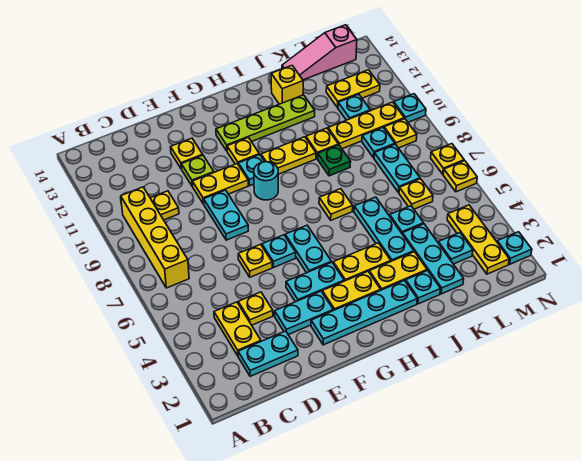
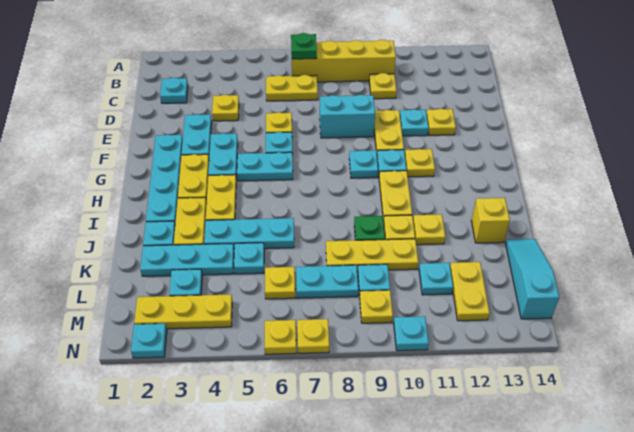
none -> green 1x1 plate [291,33,317,59]
cyan 1x2 plate [238,331,298,376] -> cyan 1x1 plate [160,78,188,103]
yellow 1x2 plate [214,302,261,356] -> yellow 1x2 plate moved to [266,75,318,101]
cyan 1x2 plate [204,190,248,240] -> cyan 1x2 brick [320,95,375,138]
lime 1x1 plate [181,155,214,186] -> cyan 1x1 plate [400,109,429,136]
cyan 1x1 round brick [254,162,278,200] -> cyan 1x1 plate [349,150,378,178]
lime 1x4 plate [216,95,315,151] -> none
yellow 1x1 plate [319,189,353,220] -> yellow 1x1 plate moved to [413,214,445,245]
yellow 1x3 plate [328,102,404,149] -> yellow 1x3 plate turned to [326,239,418,271]
pink 1x3 slope [282,25,357,80] -> cyan 1x3 slope [506,239,559,319]

